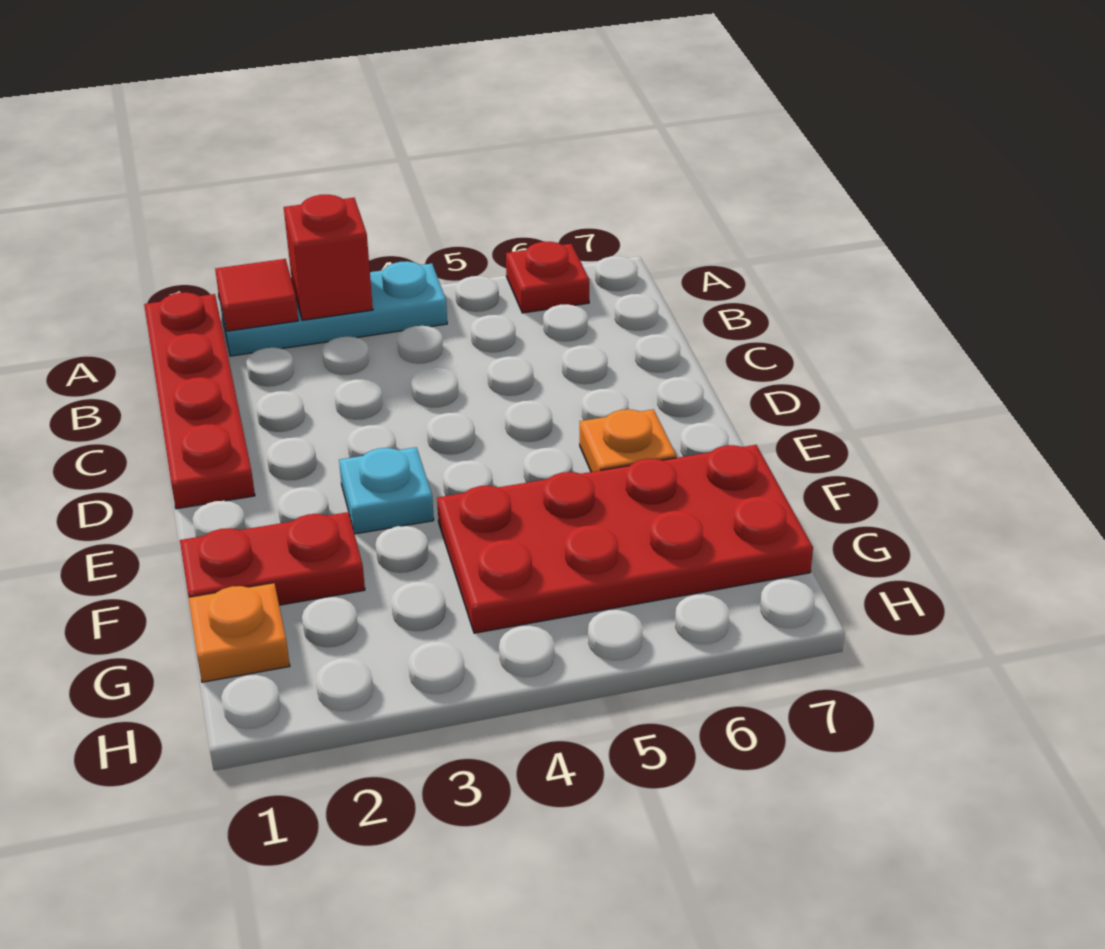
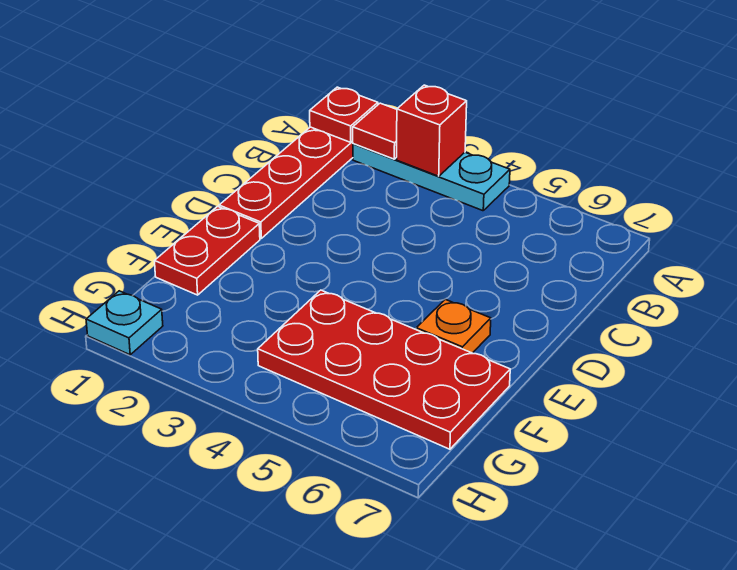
red 1x1 plate [506,242,589,313] -> red 1x1 plate moved to [310,87,378,142]
cyan 1x1 plate [339,447,434,534] -> cyan 1x1 plate moved to [86,291,163,355]
red 1x2 plate [180,512,365,605] -> red 1x2 plate turned to [155,207,260,295]
orange 1x1 plate [189,583,290,682] -> none

